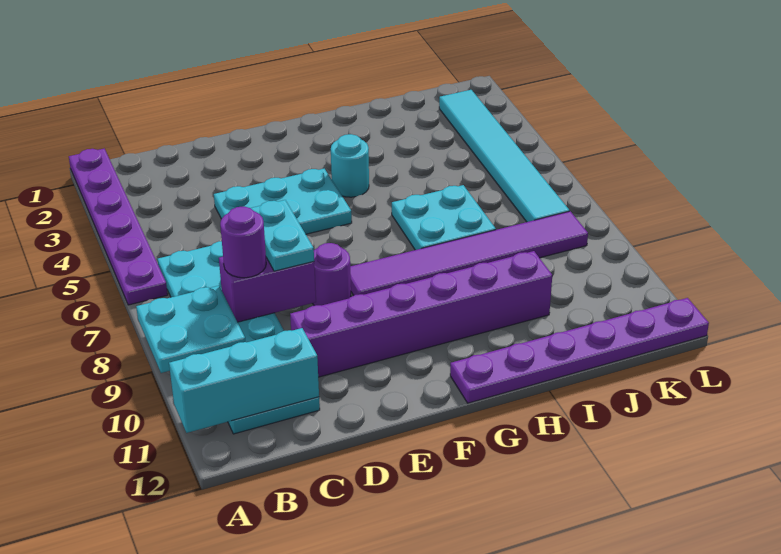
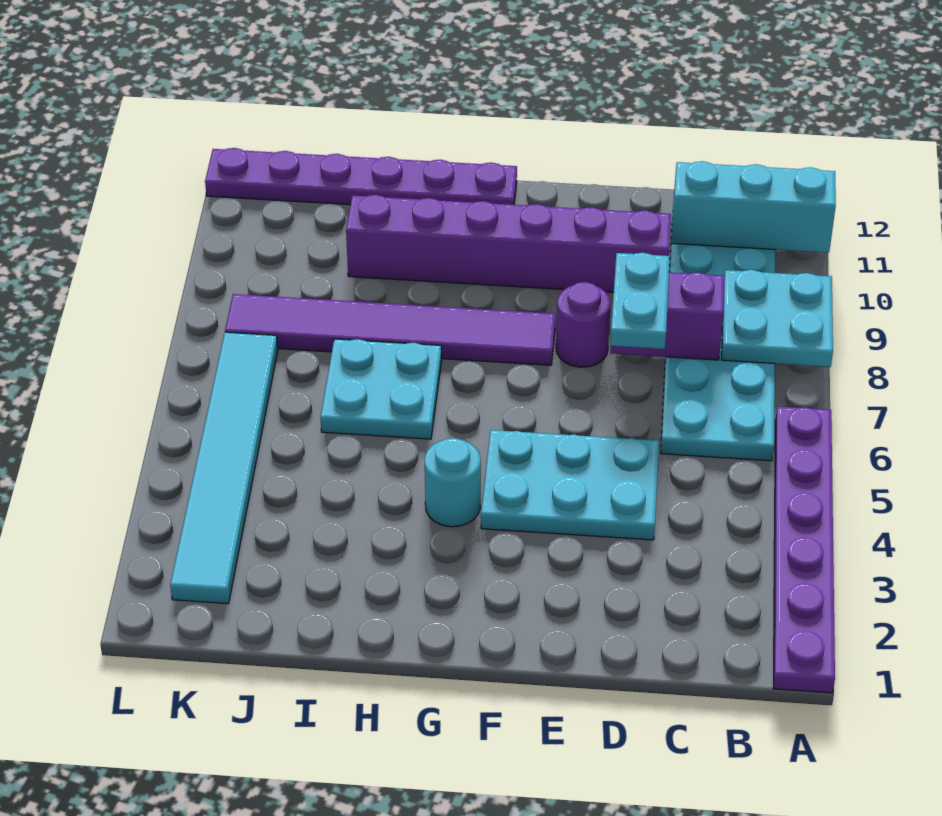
purple 1x1 round brick [220,207,266,278] -> none

